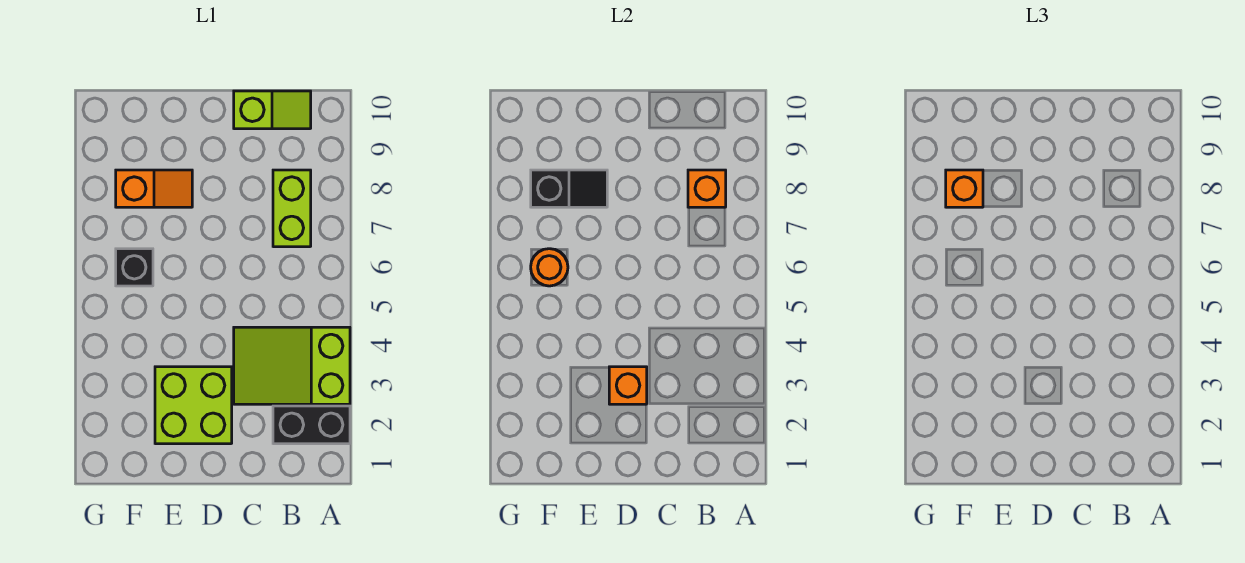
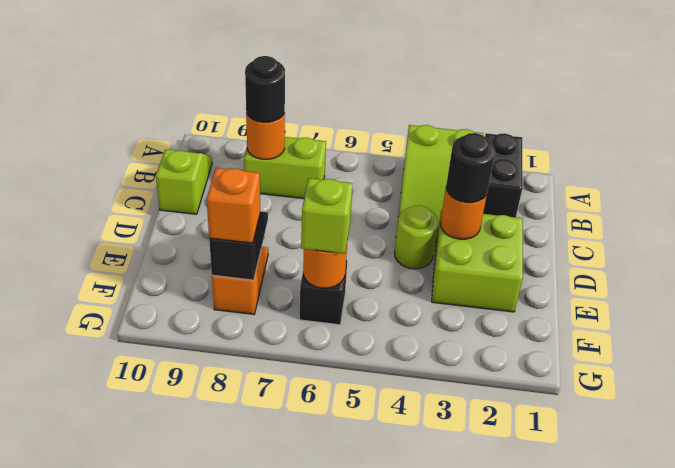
orange 1x1 brick [688,170,726,207] -> orange 1x1 round brick [246,113,285,159]
none -> black 1x1 round brick [245,56,285,122]
orange 1x1 brick [609,367,647,404] -> orange 1x1 round brick [440,188,487,239]
none -> black 1x1 round brick [446,133,495,203]
none -> lime 1x1 round brick [394,205,438,269]
none -> lime 1x1 brick [301,178,353,254]

